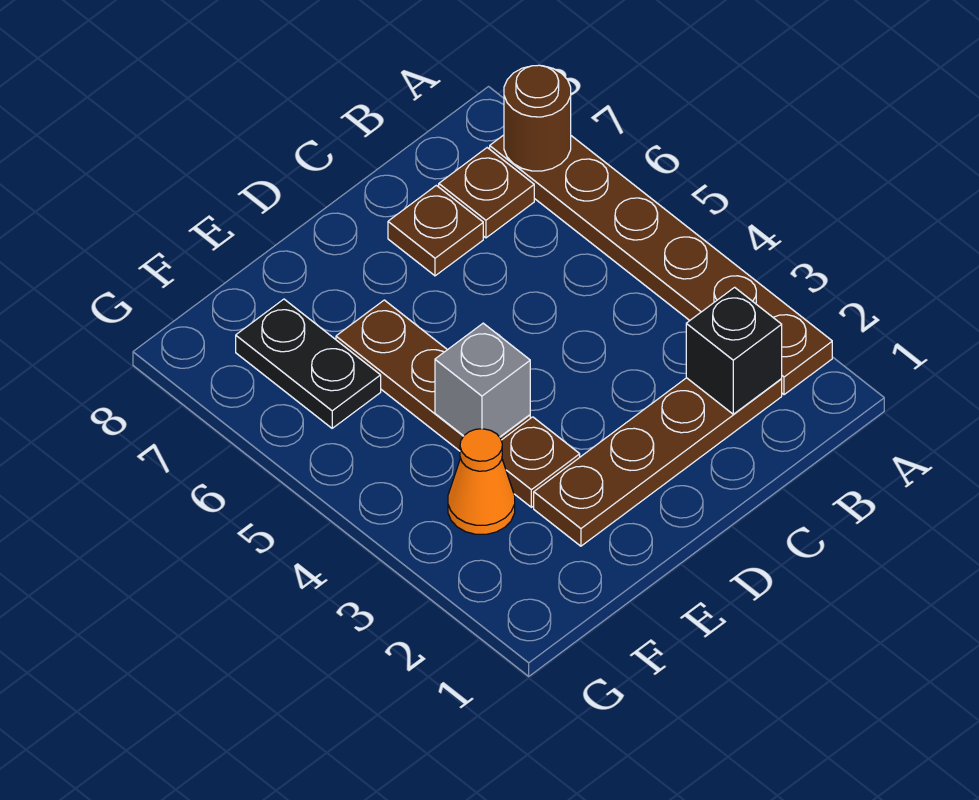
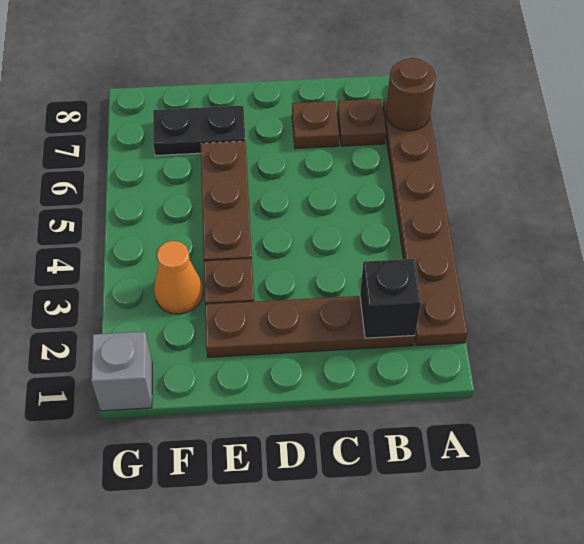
grey 1x1 brick [435,323,530,437] -> grey 1x1 brick moved to [91,332,152,411]
black 1x2 plate [236,299,381,428] -> black 1x2 plate turned to [153,106,246,156]

